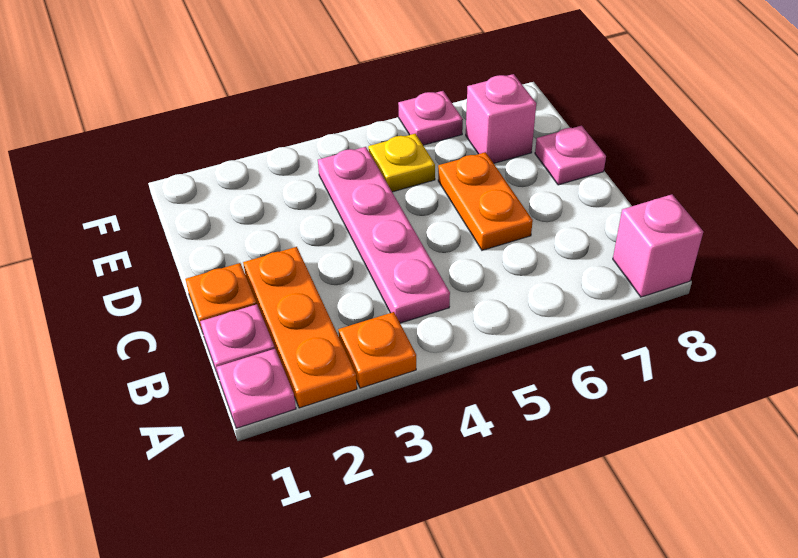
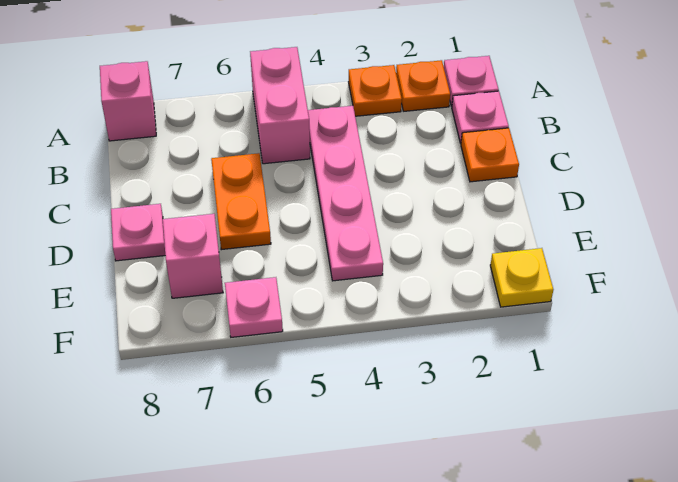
orange 1x3 plate [243,247,357,408] -> orange 1x1 plate [396,60,450,111]
none -> pink 1x2 brick [250,47,310,164]
yellow 1x1 plate [368,134,435,192] -> yellow 1x1 plate moved to [490,248,553,307]

